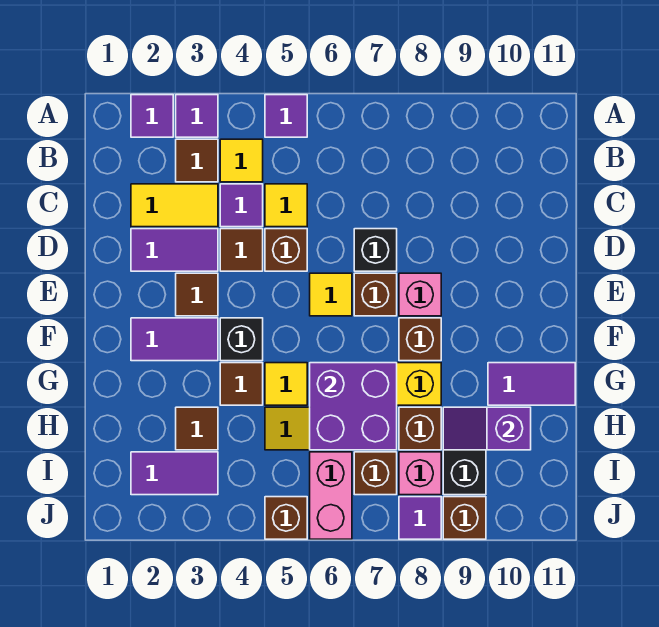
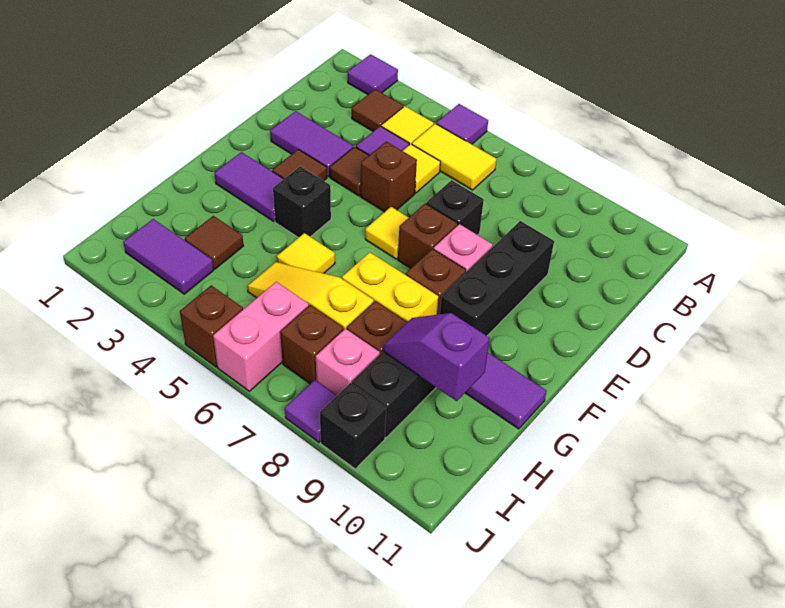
purple 1x1 tile [176,95,218,137] -> none
yellow 1x2 tile [131,184,218,227] -> yellow 1x2 tile moved to [412,124,497,190]
none -> black 1x3 brick [440,221,554,336]
brown 1x1 tile [220,363,263,405] -> none
purple 2x2 brick [310,363,397,450] -> none
brown 1x1 brick [443,497,486,539] -> black 1x1 brick [320,383,386,469]

